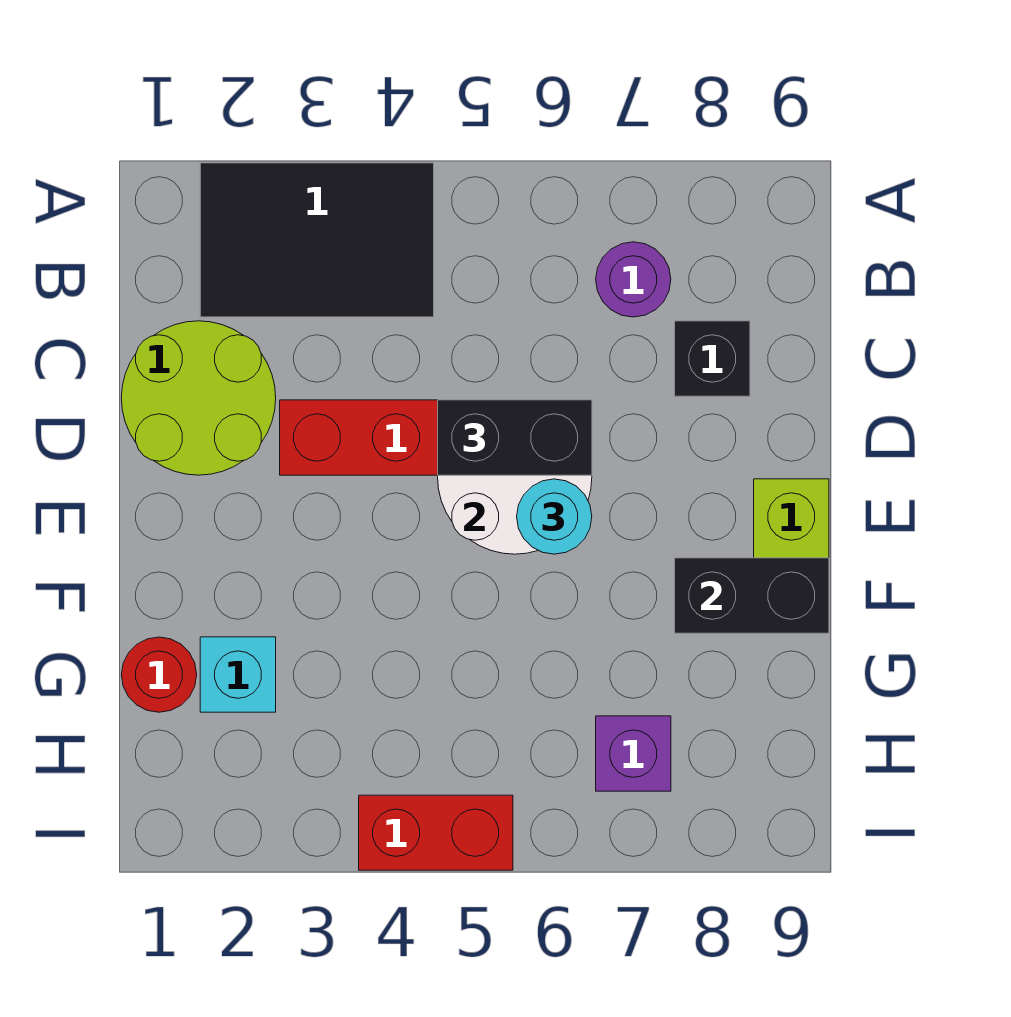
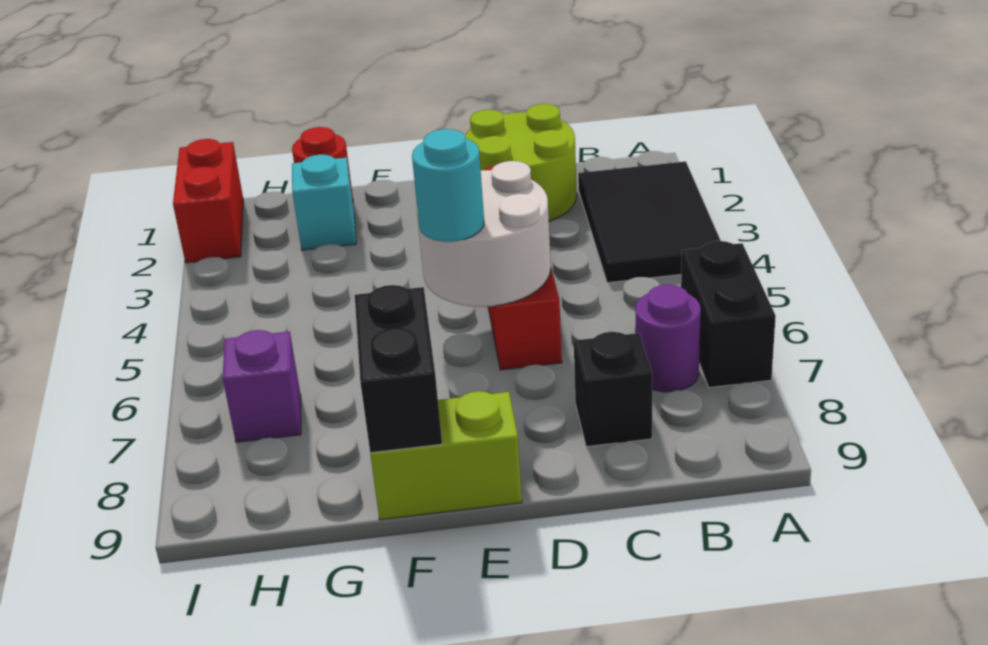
black 1x2 brick [438,400,592,475] -> black 1x2 brick moved to [681,241,776,388]
red 1x2 brick [359,795,513,870] -> red 1x2 brick moved to [173,139,243,263]

